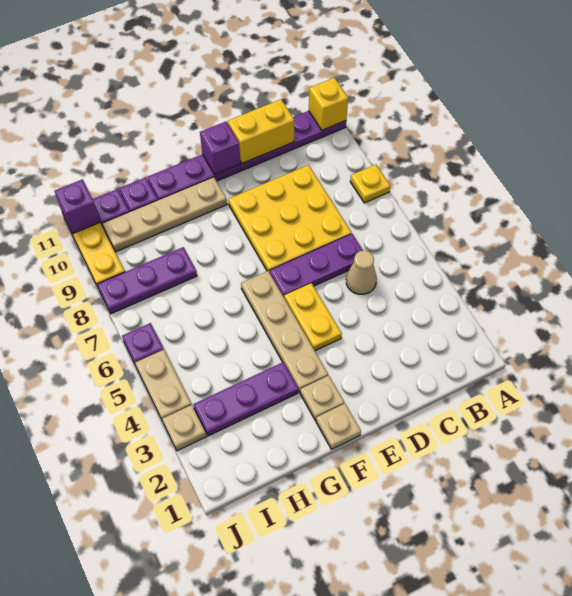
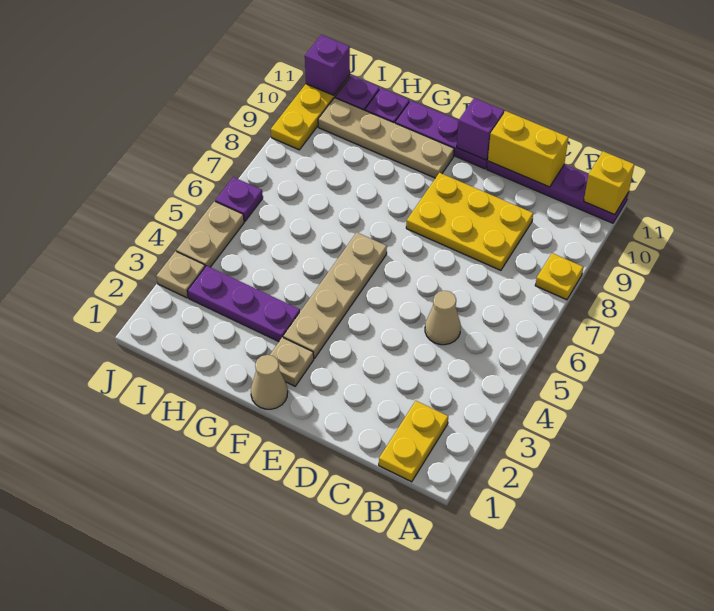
purple 1x3 plate [270,234,363,297] -> none
yellow 3x3 plate [228,165,352,272] -> yellow 2x3 plate [406,173,533,270]
yellow 1x2 plate [284,283,342,351] -> yellow 1x2 plate moved to [379,401,448,482]
tan 1x1 plate [316,403,361,449] -> tan 1x1 cone [251,355,288,409]
purple 1x3 plate [97,247,197,314] -> none

